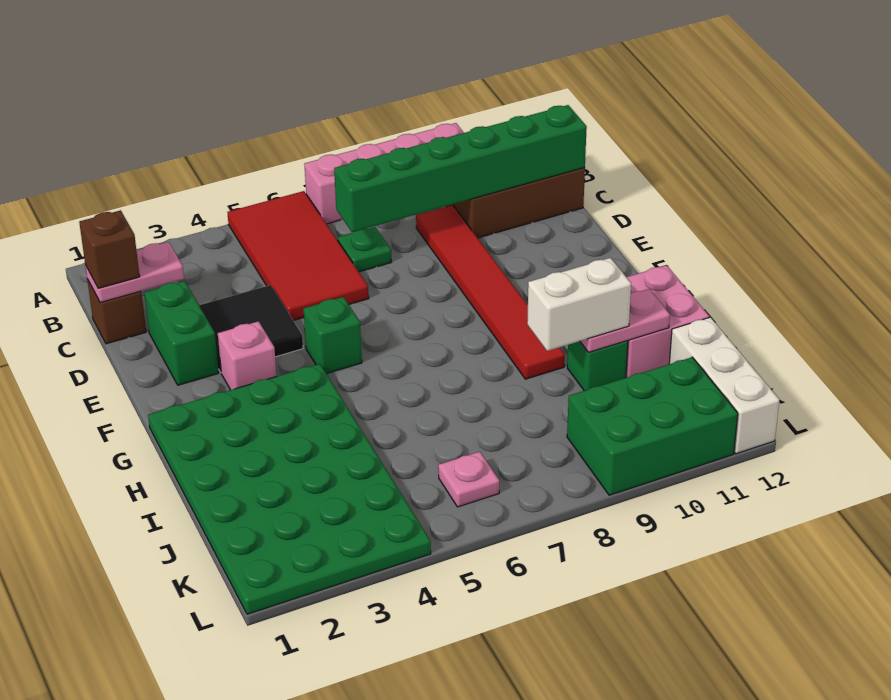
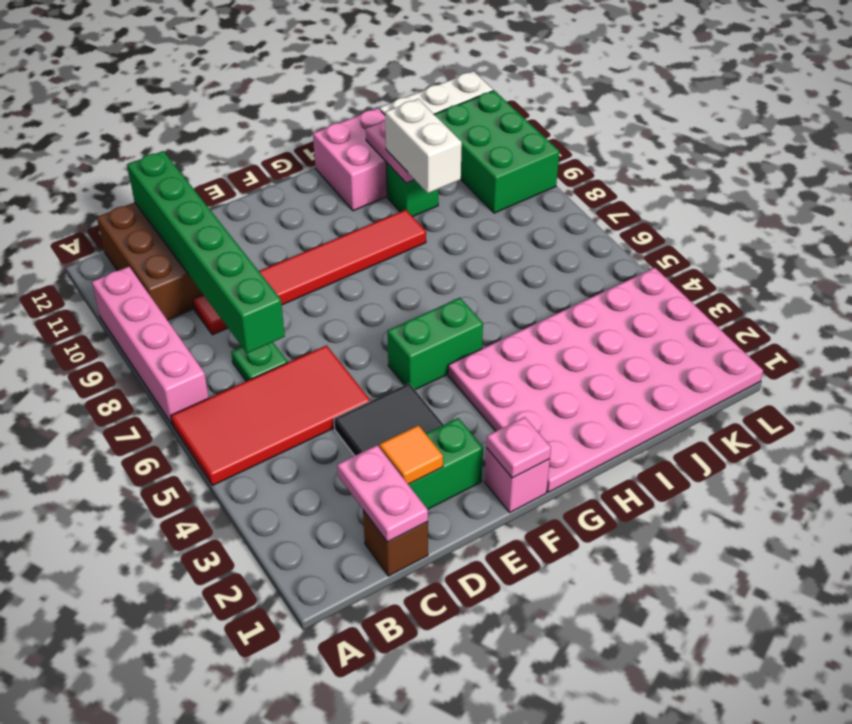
brown 1x1 brick [79,210,140,288] -> none
none -> orange 1x1 tile [379,425,443,484]
pink 1x1 brick [218,321,277,390] -> pink 1x1 brick moved to [485,448,550,512]
green 1x1 brick [304,297,362,374] -> green 1x2 brick [387,298,483,390]
green 4x6 plate [148,364,431,614] -> pink 4x6 plate [448,268,763,492]
pink 1x1 plate [438,452,499,507] -> pink 1x1 plate moved to [486,417,551,478]

